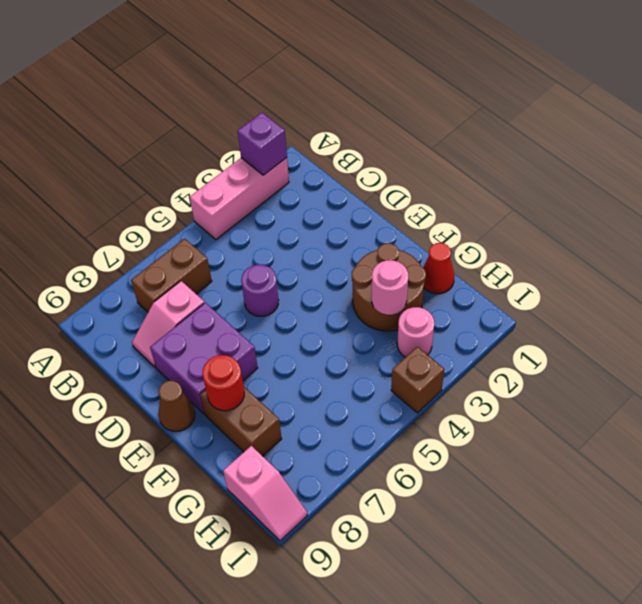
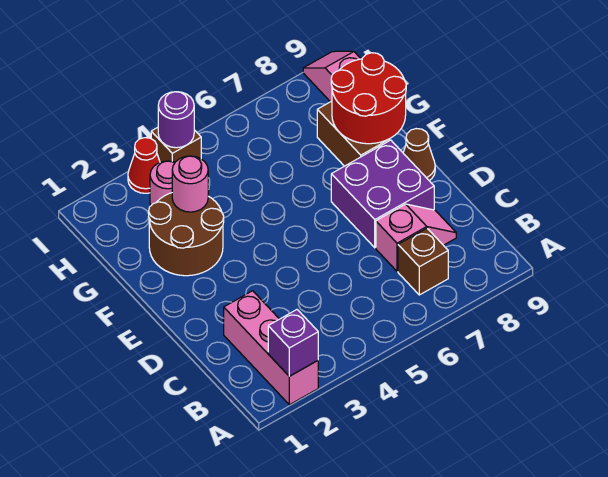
pink 1x3 brick [190,157,289,240] -> pink 1x3 brick turned to [224,291,318,405]
brown 1x2 brick [131,238,212,312] -> brown 1x1 brick [398,228,448,295]
purple 1x1 round brick [241,265,279,316] -> purple 1x1 round brick moved to [158,92,194,148]
red 1x1 round brick [202,355,244,411] -> red 2x2 round brick [331,53,406,144]
red 1x1 cone [423,243,454,294] -> red 1x1 cone moved to [128,138,160,193]

